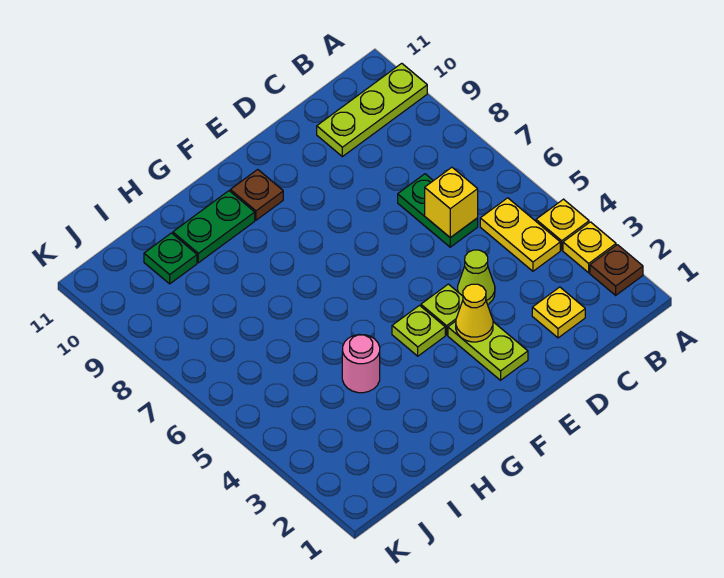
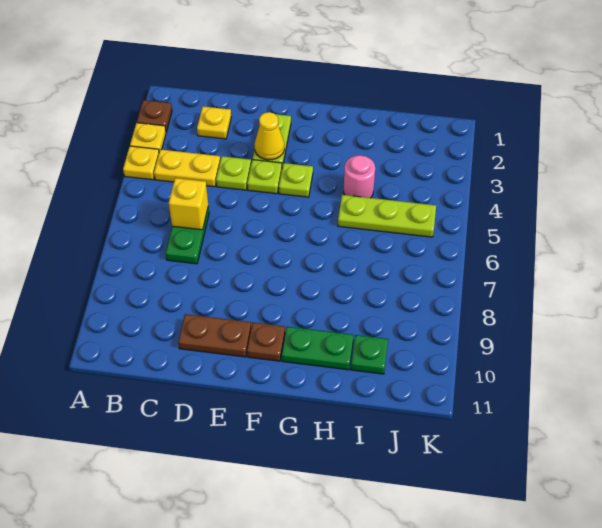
lime 1x3 plate [317,63,427,157] -> lime 1x3 plate moved to [338,195,436,237]
yellow 1x2 plate [480,198,560,271] -> yellow 1x2 plate turned to [154,149,220,187]
lime 1x1 cone [458,250,495,305] -> lime 1x1 plate [216,156,251,190]
none -> brown 1x2 plate [178,314,251,357]

